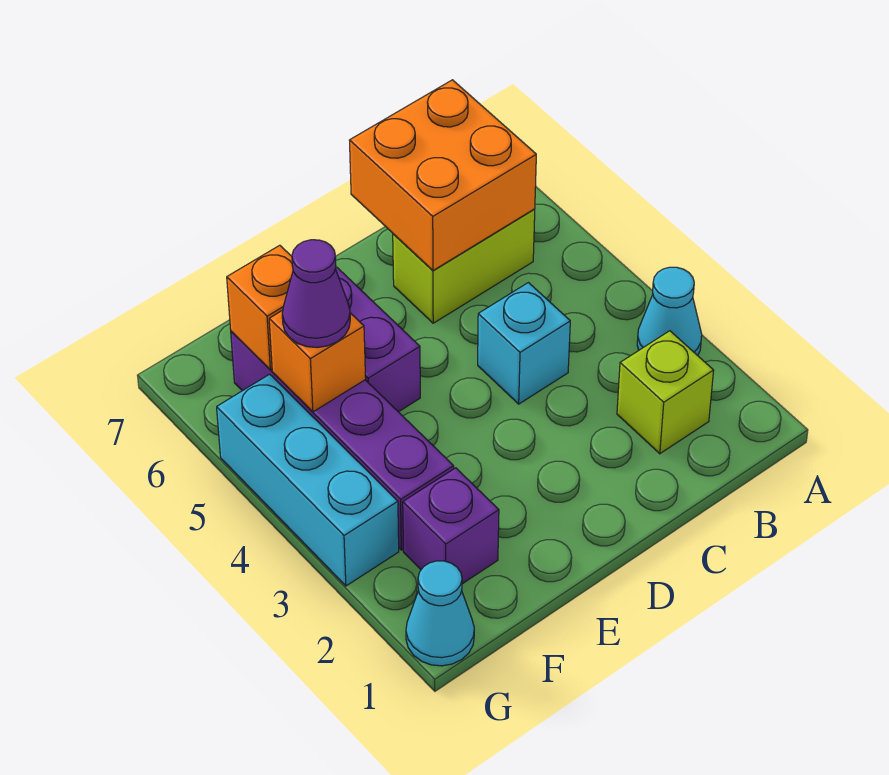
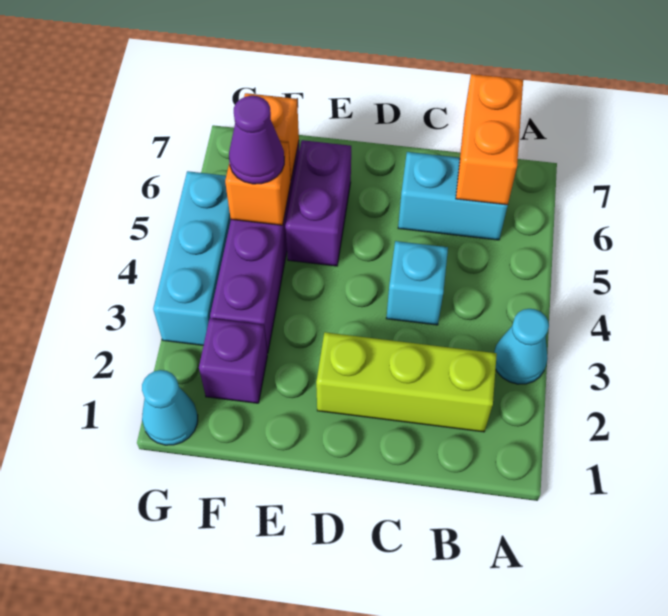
lime 1x1 brick [617,331,714,454] -> lime 1x3 brick [316,332,497,432]
lime 1x2 brick [393,209,535,323] -> cyan 1x2 brick [398,152,508,240]
orange 2x2 brick [349,80,536,270] -> orange 1x2 brick [456,74,523,205]

